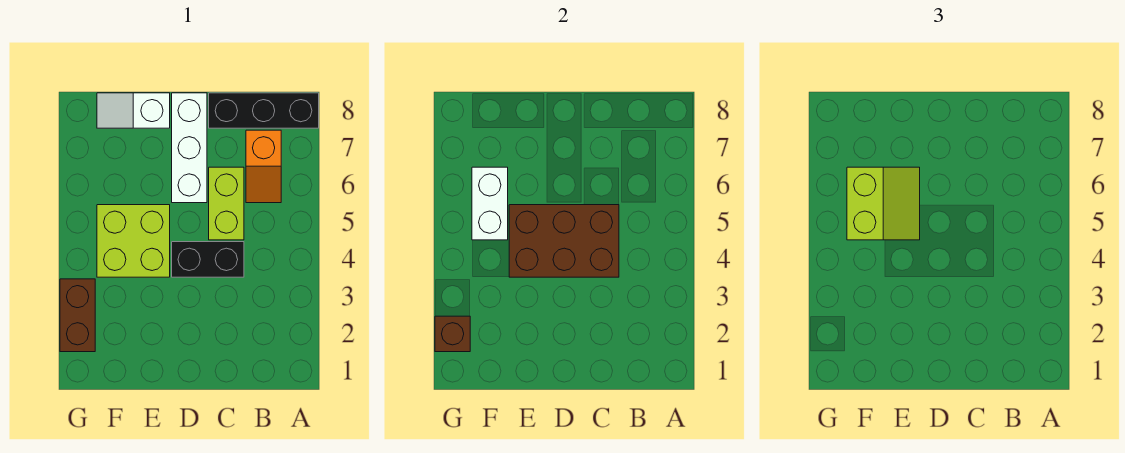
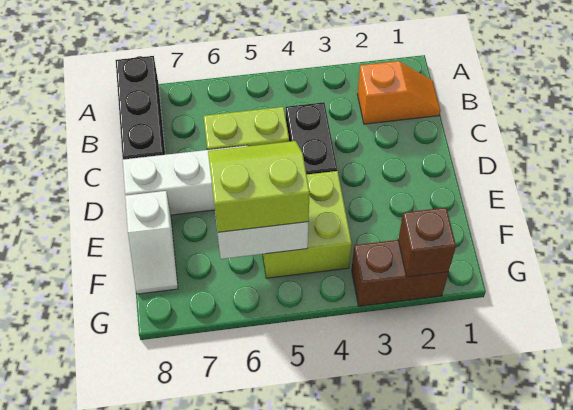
orange 1x2 slope [246,130,281,203] -> orange 1x2 slope moved to [358,61,440,124]
brown 2x3 brick [509,205,619,277] -> none

